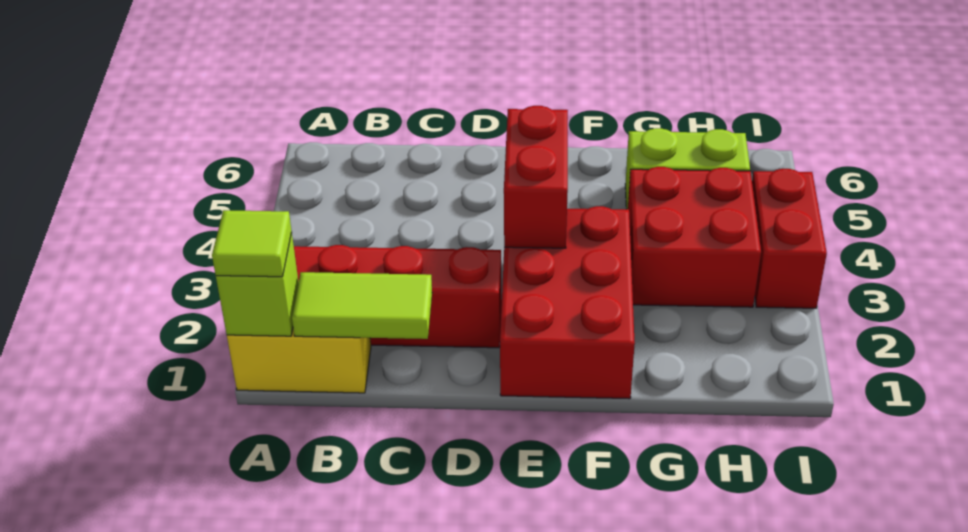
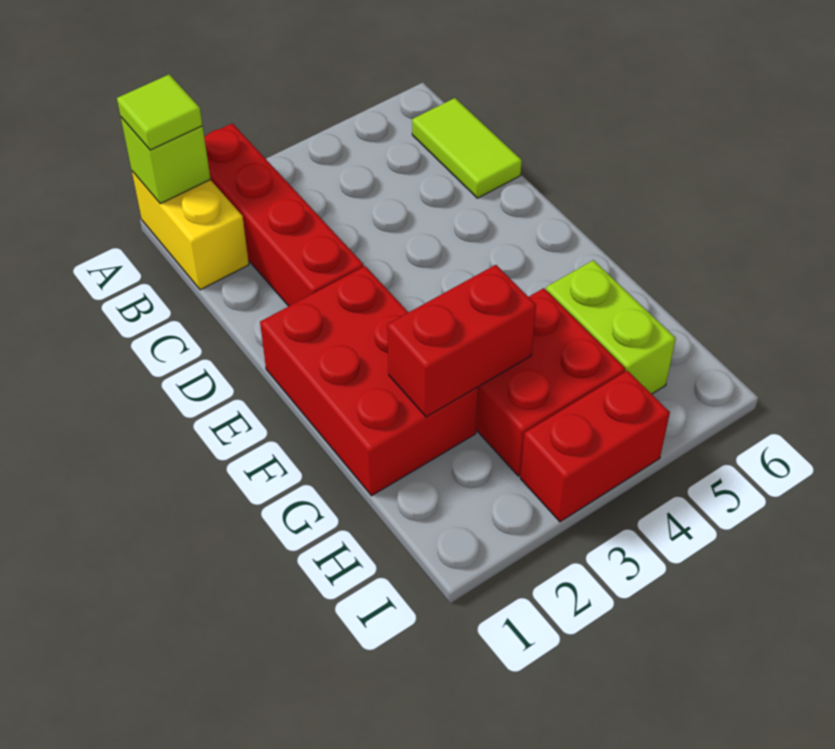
lime 1x2 tile [292,272,432,339] -> lime 1x2 tile moved to [412,98,522,198]
red 2x3 brick [500,206,635,399] -> red 2x3 brick turned to [260,266,478,496]
red 1x2 brick [504,106,568,248] -> red 1x2 brick moved to [387,265,536,417]

